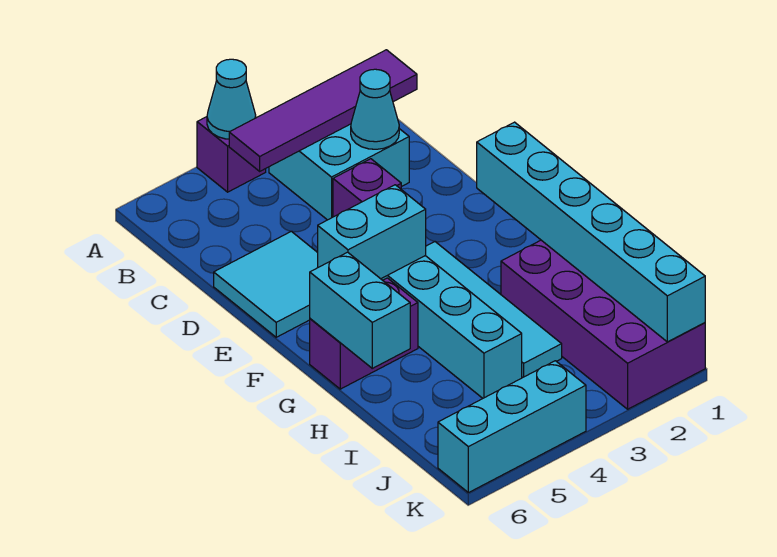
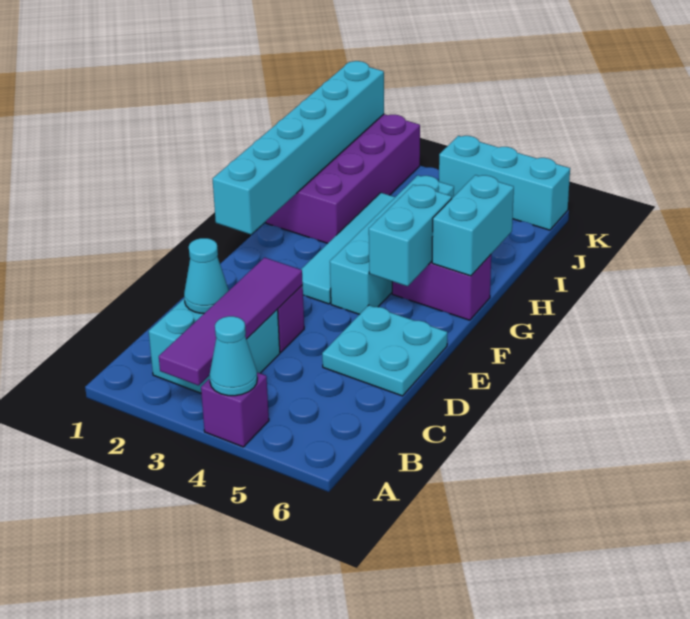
purple 1x4 tile [229,50,417,171] -> purple 1x4 tile turned to [159,257,303,386]
cyan 2x2 tile [214,231,318,337] -> cyan 2x2 plate [322,305,447,396]
cyan 1x2 brick [318,185,426,279] -> cyan 1x2 brick turned to [369,185,452,286]

